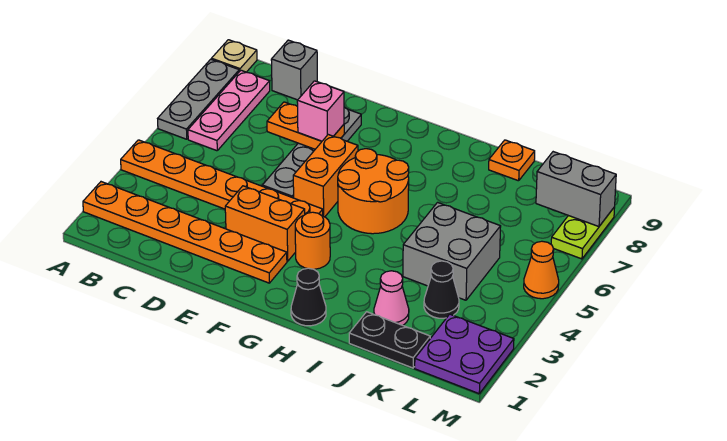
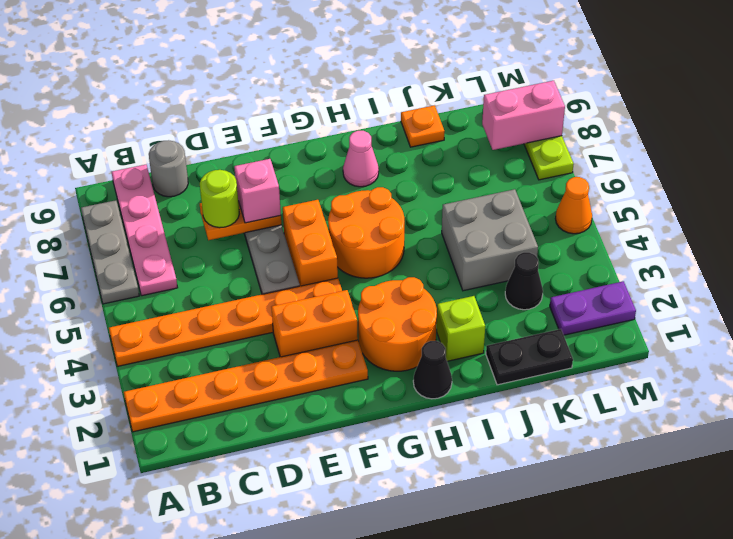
tan 1x1 plate [211,40,257,72] -> none
pink 1x3 plate [188,70,270,151] -> pink 1x4 plate [112,165,178,296]
grey 1x1 brick [271,40,317,100] -> grey 1x1 round brick [149,141,188,197]
none -> lime 1x1 round brick [200,170,239,228]
orange 1x1 round brick [295,212,330,269] -> orange 2x2 round brick [358,277,437,371]
none -> lime 1x1 brick [437,296,485,361]
pink 1x1 cone [374,271,409,325] -> pink 1x1 cone moved to [343,131,379,187]
purple 2x2 plate [415,314,514,394] -> purple 1x2 plate [550,281,636,335]
grey 1x2 brick [536,152,616,227] -> pink 1x2 brick [482,81,565,150]

